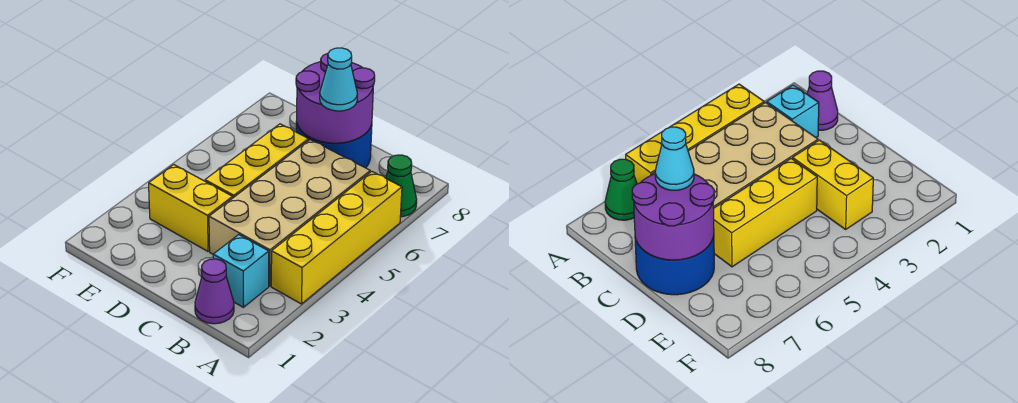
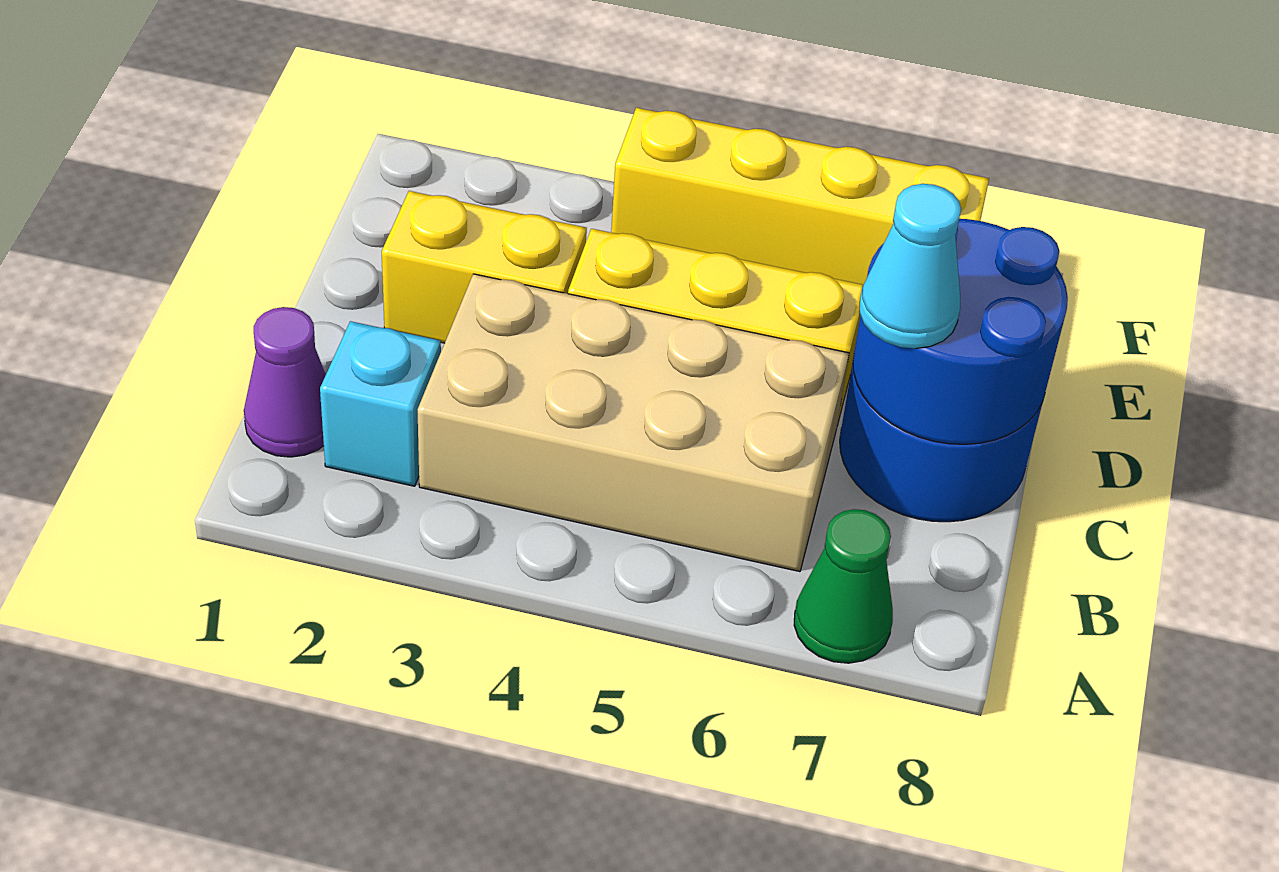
yellow 1x4 brick [271,172,402,304] -> yellow 1x4 brick moved to [611,108,989,285]
purple 2x2 round brick [296,53,375,143] -> blue 2x2 round brick [853,219,1068,444]
yellow 1x2 brick [149,165,233,251] -> yellow 1x2 brick turned to [382,191,587,343]

